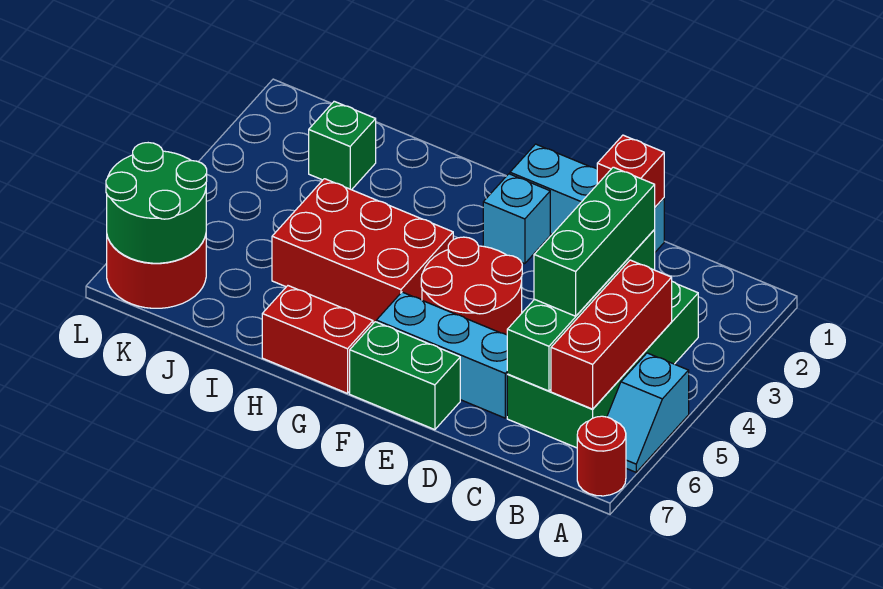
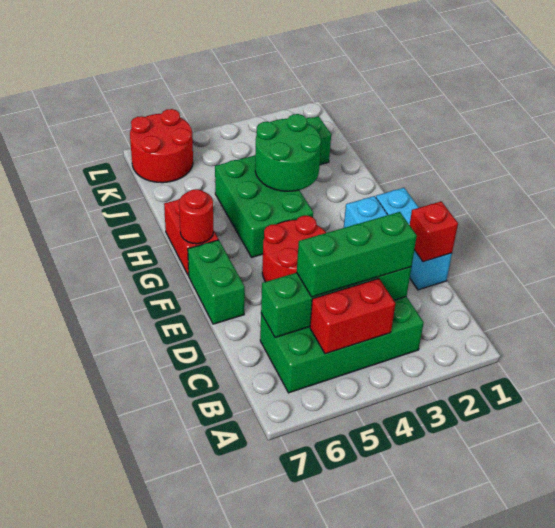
cyan 1x2 slope [607,353,689,472] -> none
red 1x1 round brick [577,416,626,496] -> red 1x1 round brick moved to [179,189,213,244]
red 1x3 brick [551,260,672,409] -> red 1x2 brick [310,278,395,354]
cyan 1x3 brick [376,292,508,418] -> none
red 2x3 brick [272,179,453,323] -> green 2x3 brick [215,155,313,257]
green 2x2 round brick [106,143,207,263] -> green 2x2 round brick moved to [255,114,321,191]

